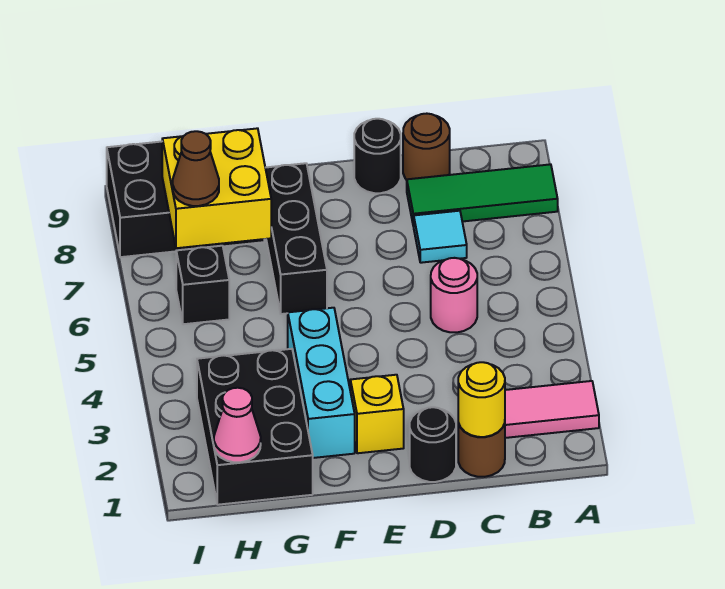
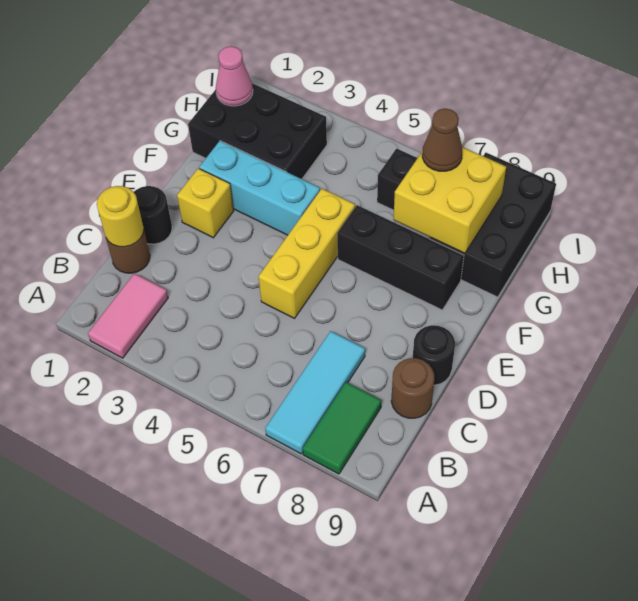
green 1x3 tile [407,164,558,226] -> green 1x2 tile [303,382,381,474]
pink 1x1 round brick [431,258,477,332] -> none
cyan 1x1 tile [414,211,467,263] -> cyan 1x3 tile [265,331,365,454]
none -> yellow 1x3 brick [259,189,355,318]

